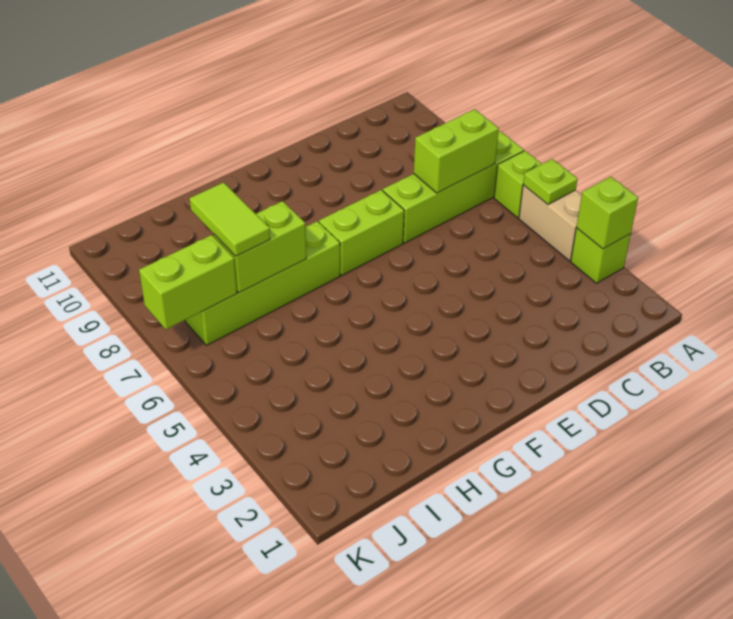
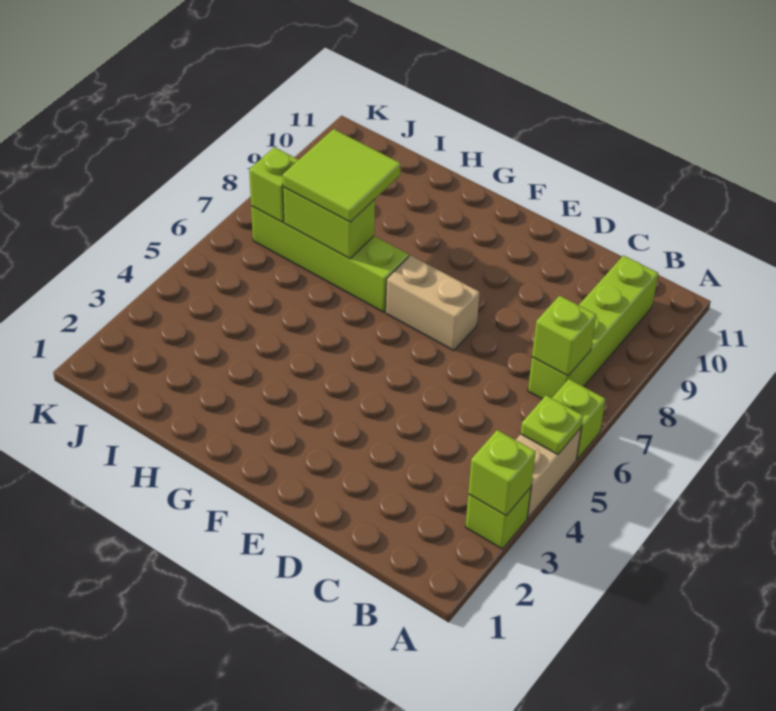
lime 1x4 brick [383,131,524,243] -> lime 1x4 brick turned to [528,256,658,399]
lime 1x2 brick [414,109,499,193] -> lime 1x1 brick [532,296,596,376]
lime 1x2 brick [319,190,404,275] -> tan 1x2 brick [386,255,480,351]
lime 1x2 tile [190,183,270,256] -> lime 2x2 tile [283,129,401,222]
lime 1x2 brick [139,235,237,329] -> lime 1x1 brick [249,147,298,222]

